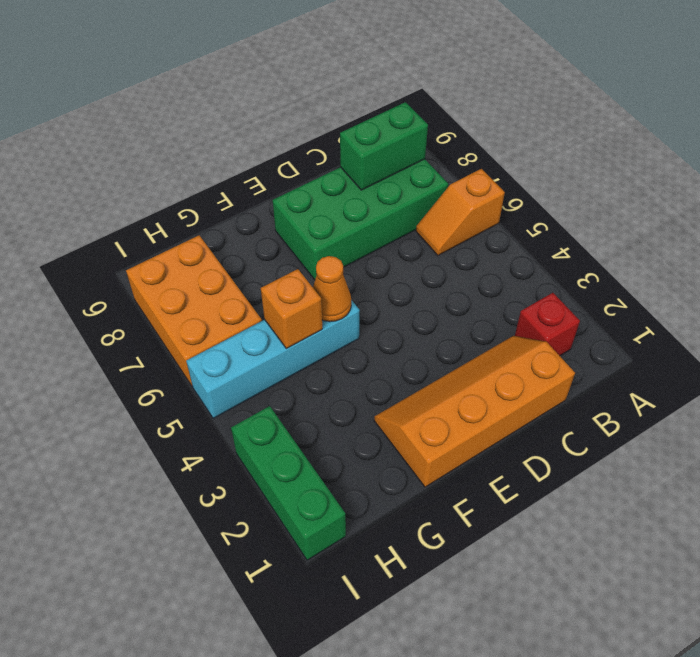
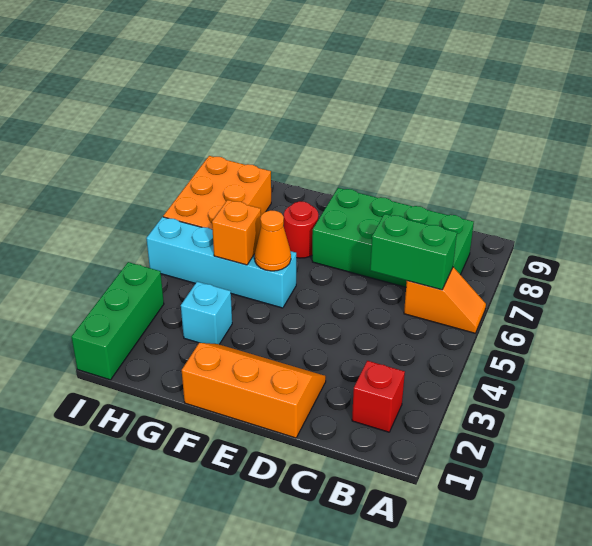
orange 1x2 slope [416,169,505,256] -> orange 1x2 slope turned to [404,267,486,333]
green 1x2 brick [340,102,428,190] -> green 1x2 brick moved to [370,214,457,290]
orange 2x4 slope [374,336,575,487] -> orange 2x3 slope [182,343,326,438]
none -> red 1x1 round brick [284,201,318,258]
none -> cyan 1x1 brick [181,282,232,344]

